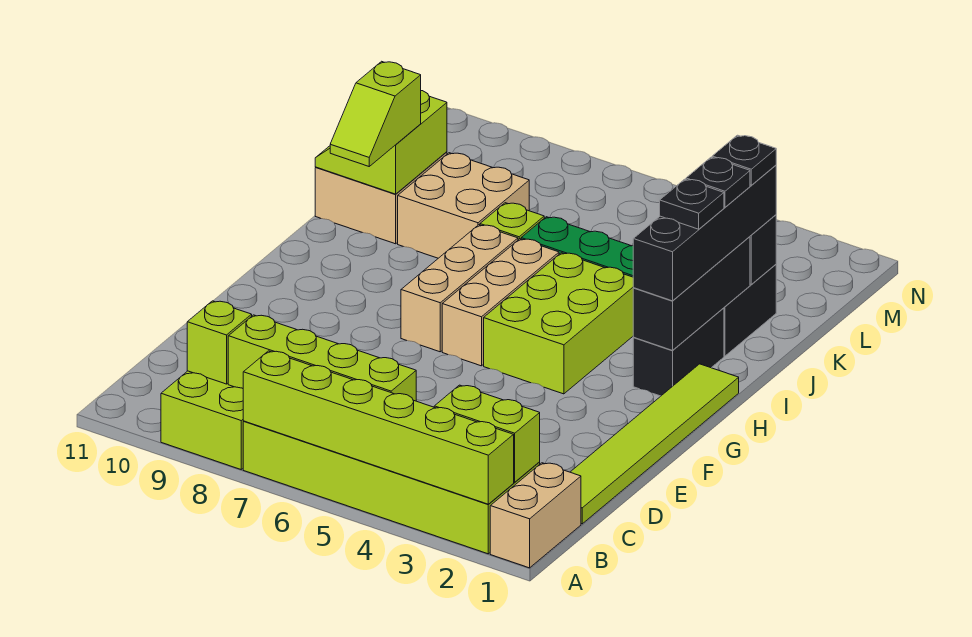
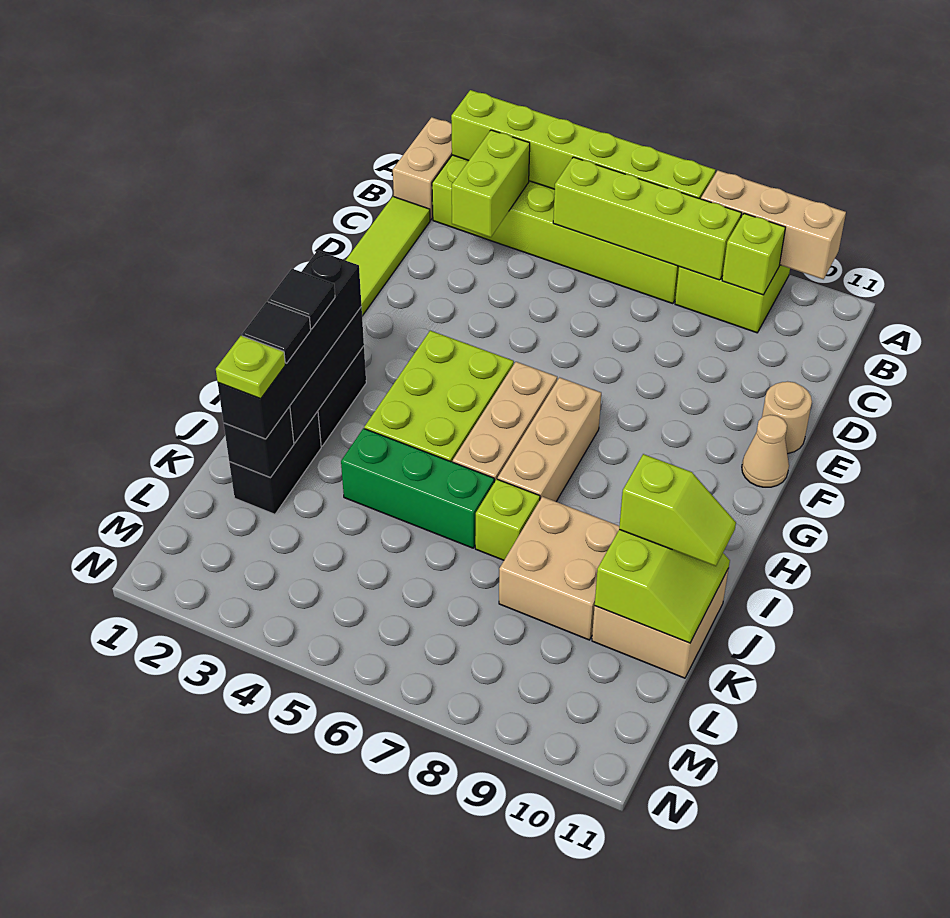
none -> tan 1x3 brick [701,170,846,279]
lime 1x2 brick [434,385,540,482] -> lime 1x2 brick turned to [452,130,530,237]
none -> tan 1x1 round brick [762,381,812,454]
none -> tan 1x1 cone [742,415,789,487]
black 1x1 plate [660,179,724,229] -> black 1x1 tile [268,269,335,329]
lime 1x2 slope [330,61,421,166] -> lime 1x2 slope turned to [619,454,736,566]
black 1x1 plate [686,157,750,207] -> black 1x1 tile [242,302,311,363]
black 1x1 plate [712,135,776,185] -> lime 1x1 plate [216,336,285,399]

